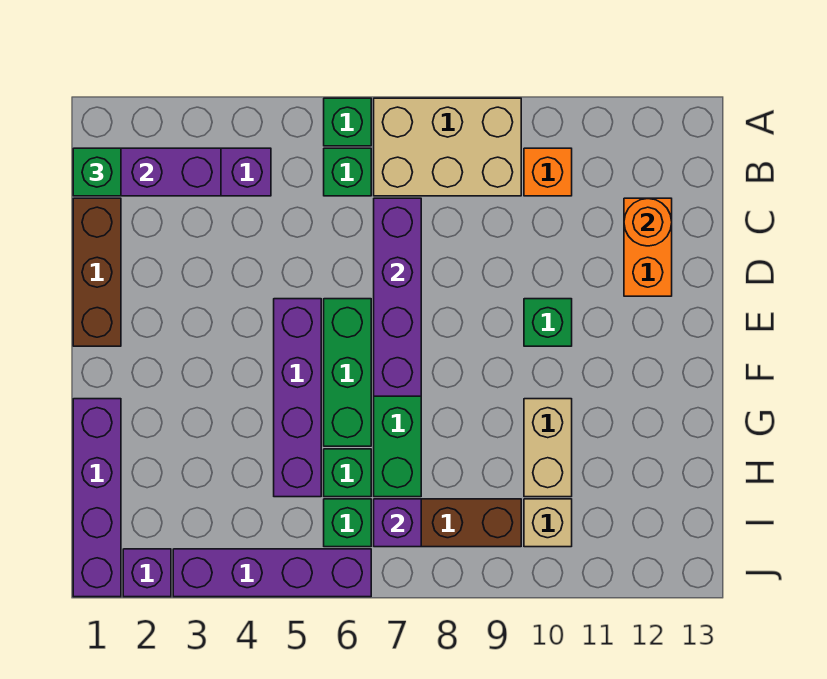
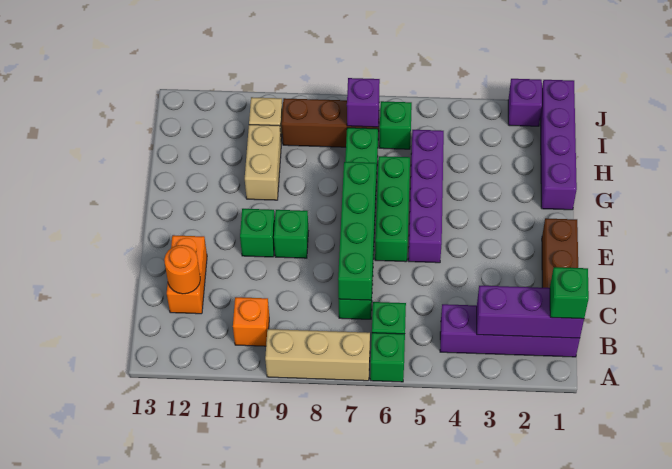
tan 2x3 brick [374,98,521,196] -> tan 1x3 brick [265,329,370,381]
purple 1x4 brick [374,198,421,396] -> green 1x4 brick [338,162,376,300]
green 1x1 brick [324,449,371,497] -> green 1x1 brick moved to [274,210,308,258]
purple 1x4 brick [173,549,371,597] -> none

